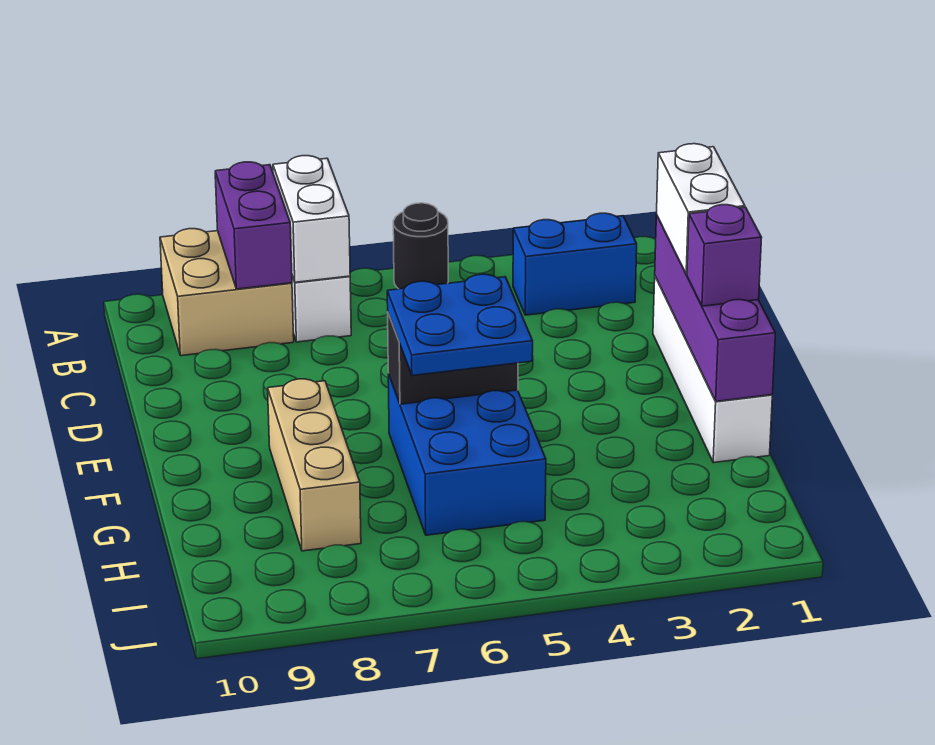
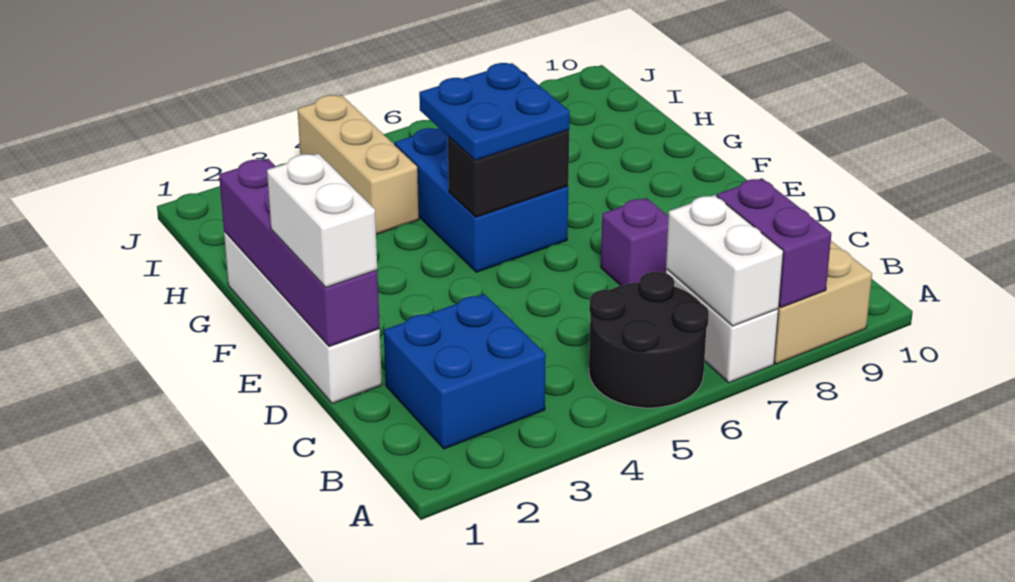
black 1x1 round brick [393,203,448,289] -> black 2x2 round brick [589,272,709,408]
blue 1x2 brick [513,213,637,315] -> blue 2x2 brick [384,294,546,449]
purple 1x1 brick [687,205,762,306] -> purple 1x1 brick moved to [601,198,669,286]
tan 1x3 brick [268,379,361,551] -> tan 1x3 brick moved to [298,95,419,234]

